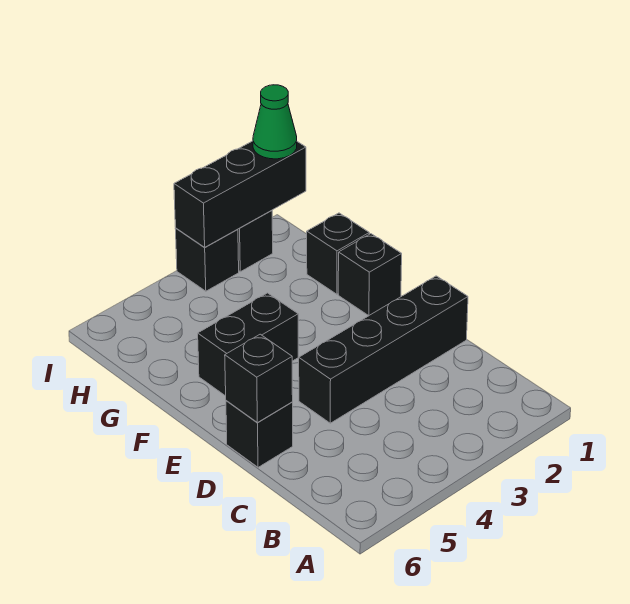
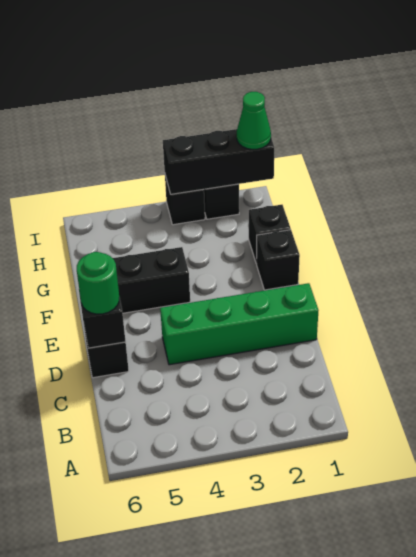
black 1x4 brick [299,276,468,423] -> green 1x4 brick [160,283,319,365]
none -> green 1x1 round brick [77,252,119,314]

